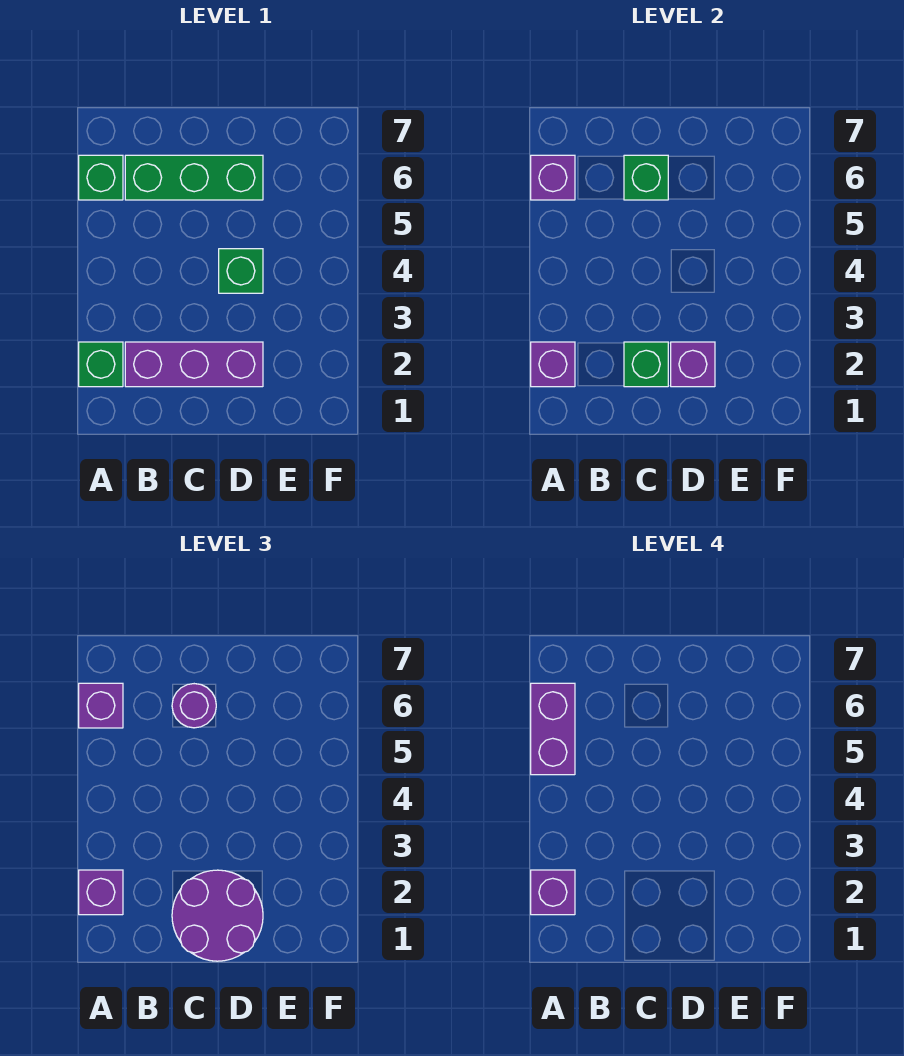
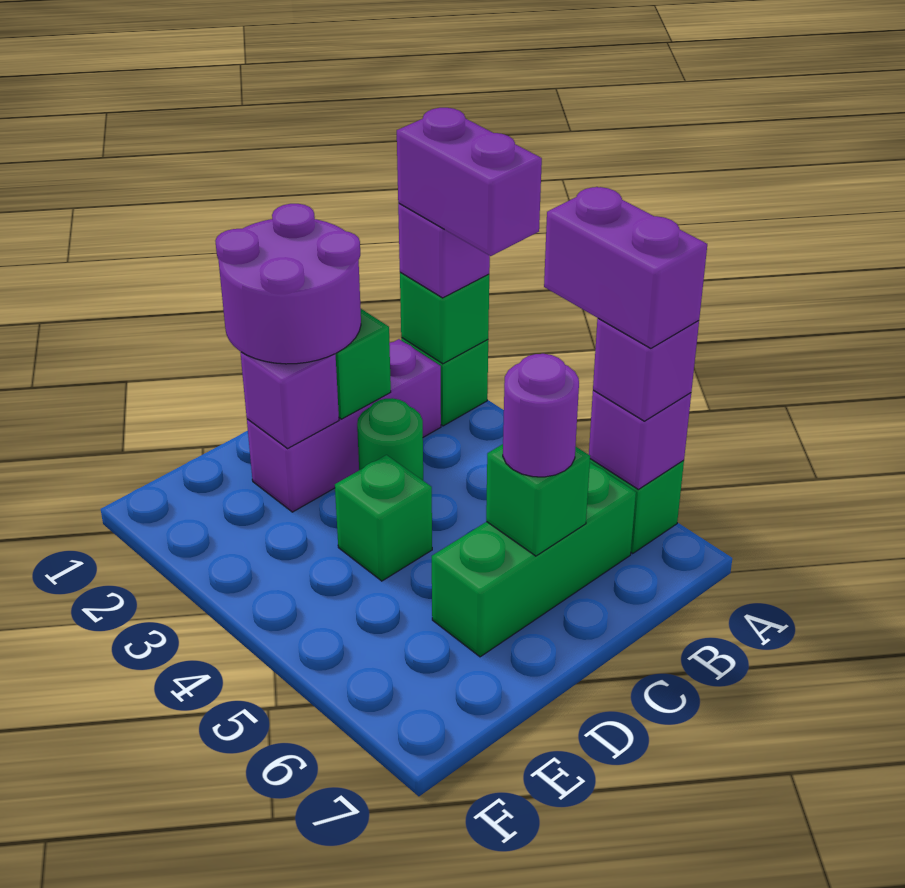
purple 1x1 brick [531,342,575,387] -> green 1x1 brick [400,272,489,364]
purple 1x1 brick [531,870,575,915] -> purple 1x2 brick [397,108,542,256]
none -> green 1x1 round brick [357,398,423,480]

